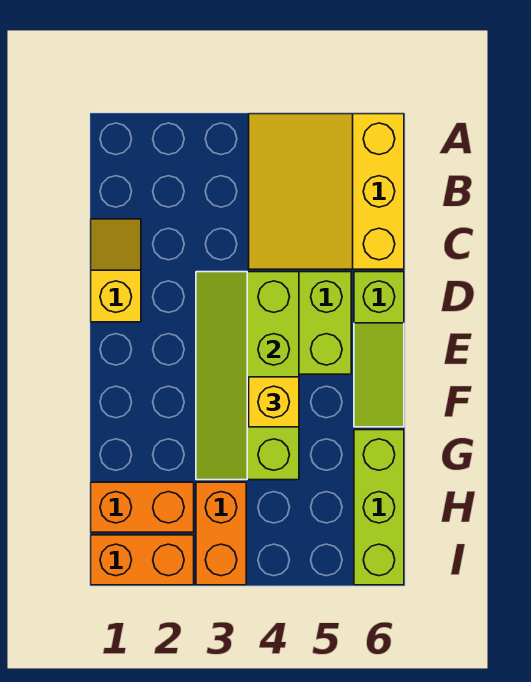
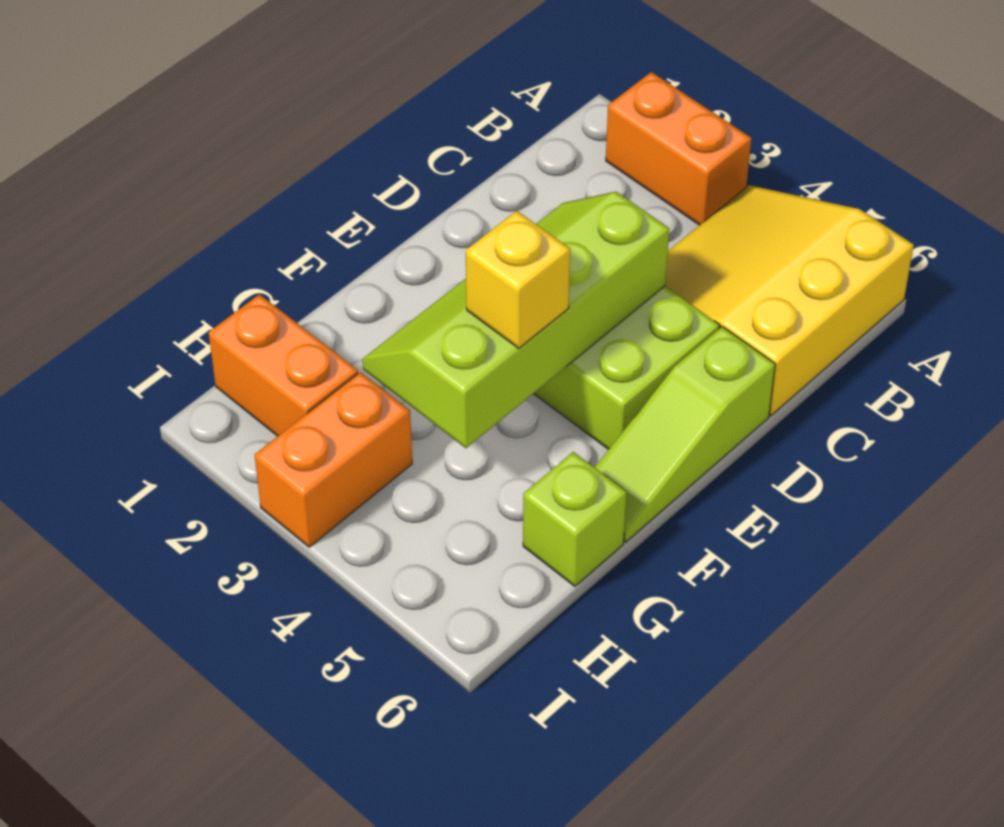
yellow 1x2 slope [91,219,141,322] -> none
lime 1x3 brick [354,430,404,585] -> lime 1x1 brick [523,452,626,586]
orange 1x2 brick [91,535,194,585] -> orange 1x2 brick moved to [606,72,751,225]

